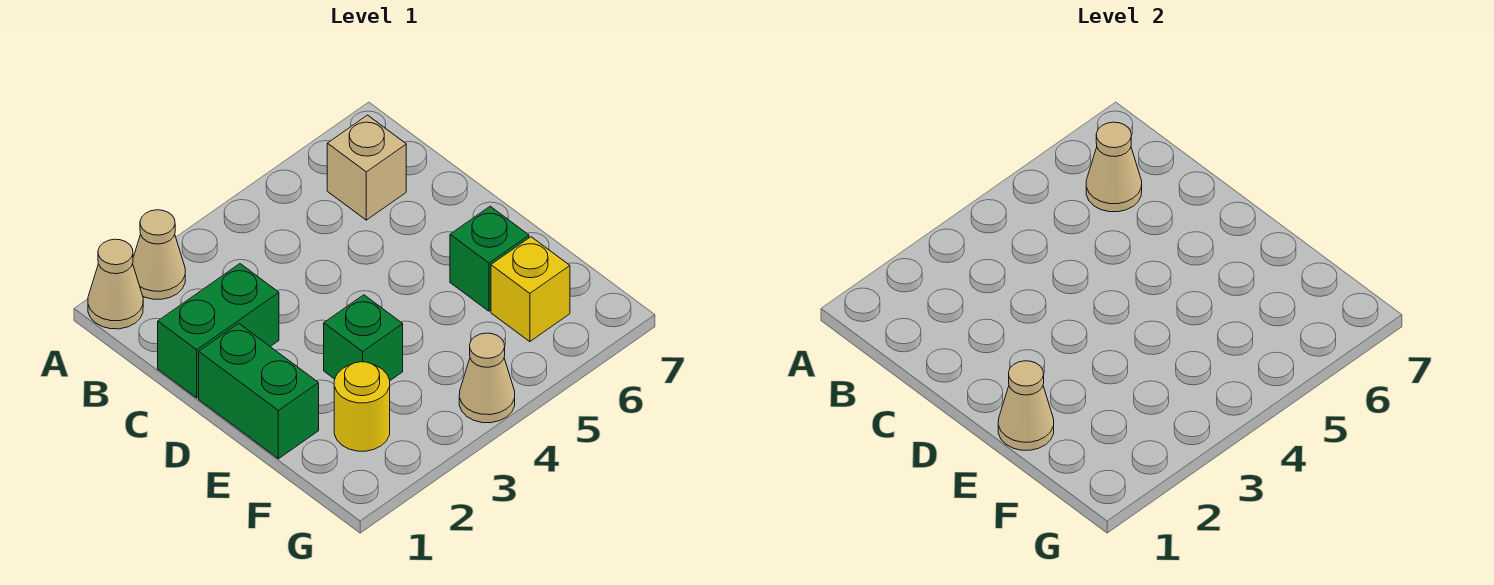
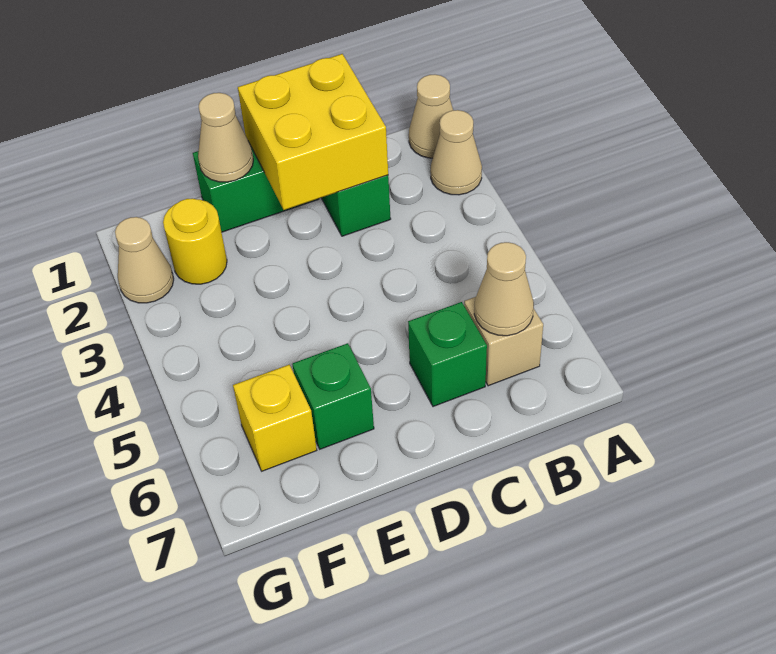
none -> yellow 2x2 brick [238,54,388,210]
green 1x1 brick [324,295,403,380] -> green 1x1 brick moved to [408,302,487,407]
tan 1x1 cone [459,333,515,423] -> tan 1x1 cone moved to [115,217,174,303]

